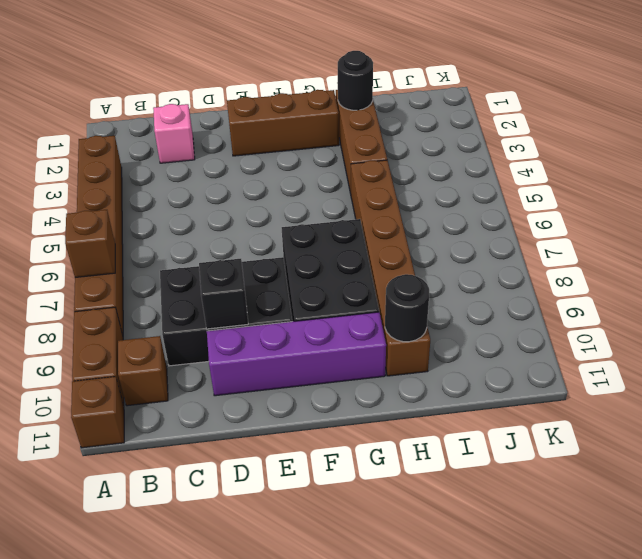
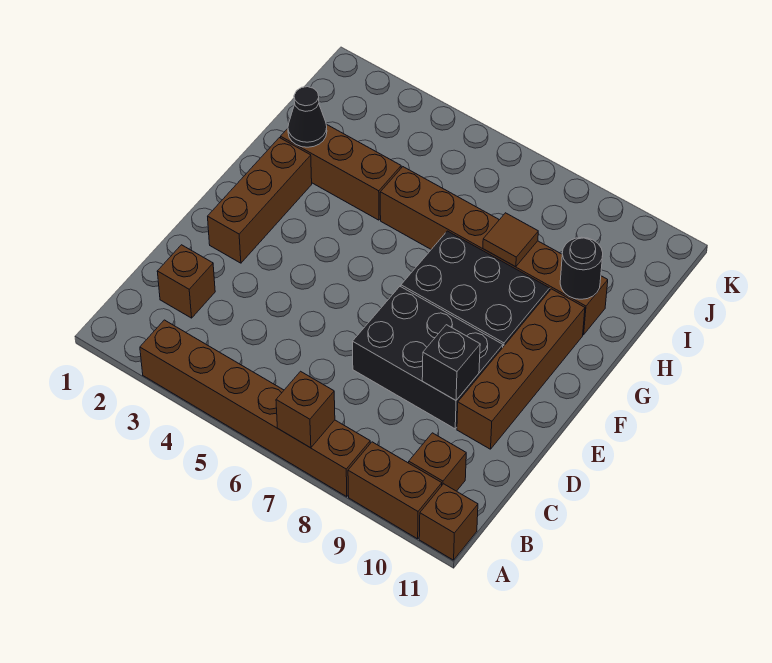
pink 1x1 brick [153,104,195,163] -> brown 1x1 brick [157,245,215,318]
black 2x3 brick [160,257,292,366] -> black 2x3 brick turned to [352,286,503,429]
purple 1x4 brick [207,312,386,396] -> brown 1x4 brick [457,289,585,449]
black 1x1 round brick [338,51,373,110] -> black 1x1 cone [288,87,327,147]
none -> brown 1x1 tile [483,213,538,267]

